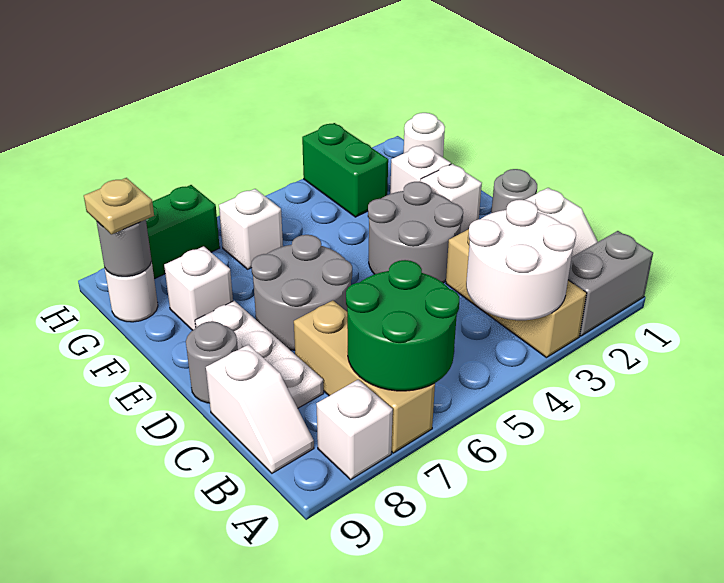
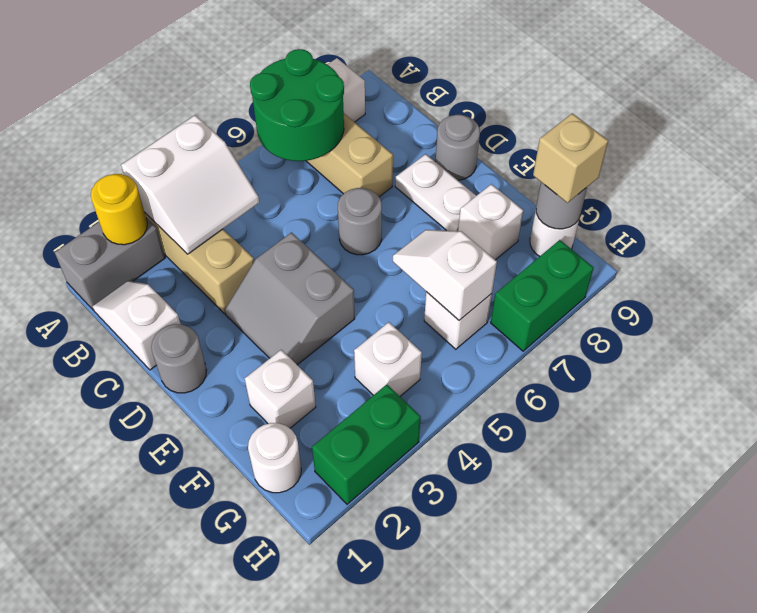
none -> yellow 1x1 round brick [91,174,147,245]
white 2x2 round brick [466,200,576,320] -> white 2x2 slope [121,115,259,254]
white 1x2 slope [206,345,314,473] -> white 1x2 slope moved to [393,230,497,320]
white 1x3 plate [195,301,324,408] -> white 1x2 plate [395,154,476,231]
grey 2x2 round brick [368,182,463,283] -> grey 2x2 slope [225,233,355,365]
grey 2x2 round brick [251,235,352,350] -> grey 1x1 round brick [338,188,382,255]
white 1x1 brick [421,164,482,233] -> white 1x1 brick moved to [354,322,422,396]
green 1x2 brick [302,123,388,217] -> green 1x2 brick turned to [312,384,421,504]
tan 1x1 plate [84,178,154,234] -> tan 1x1 brick [533,113,608,203]

